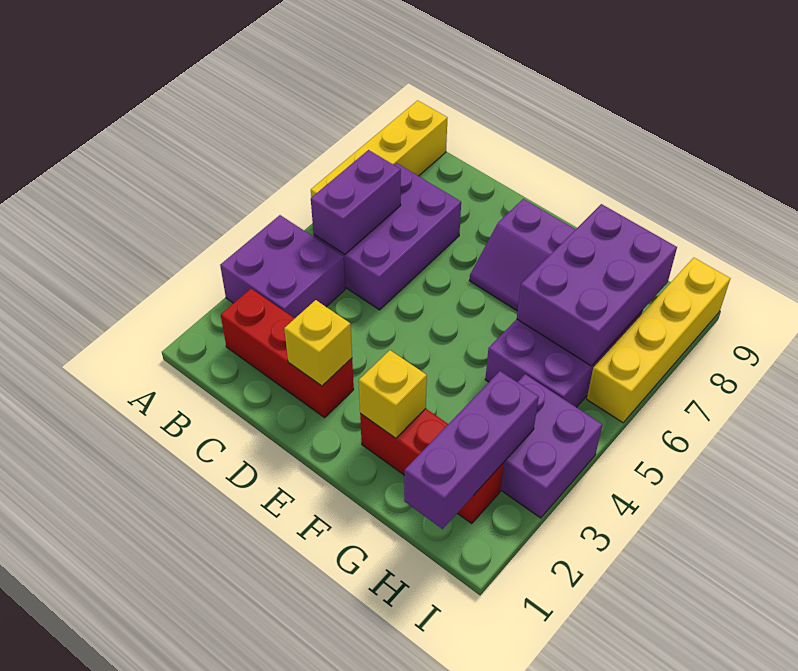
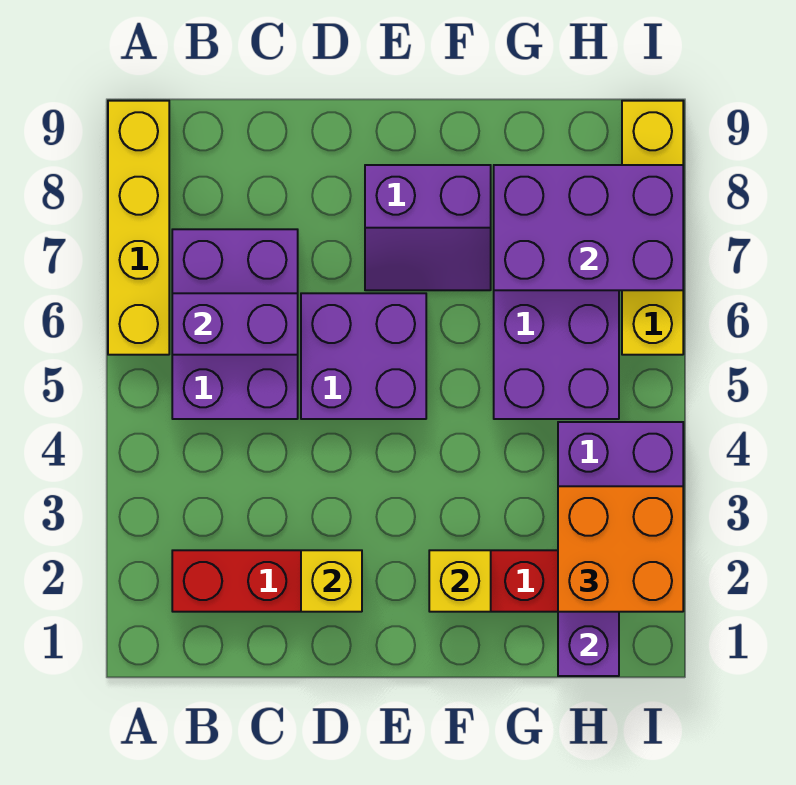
purple 2x2 brick [220,215,345,318] -> purple 2x2 brick moved to [301,293,426,419]
purple 1x2 brick [311,150,401,254] -> purple 1x2 brick turned to [172,293,298,355]
purple 2x3 brick [517,204,677,366] -> purple 2x3 brick turned to [494,165,683,290]
none -> orange 2x2 brick [558,486,683,612]

